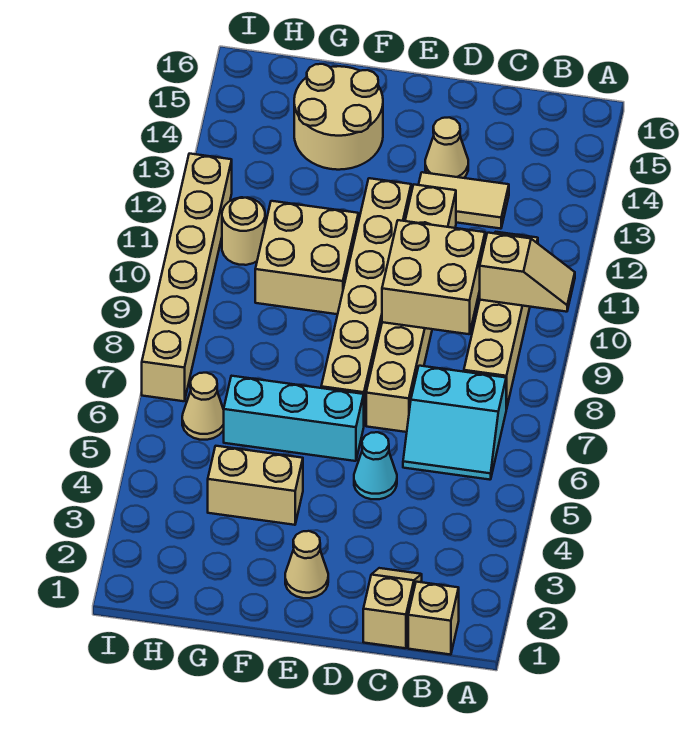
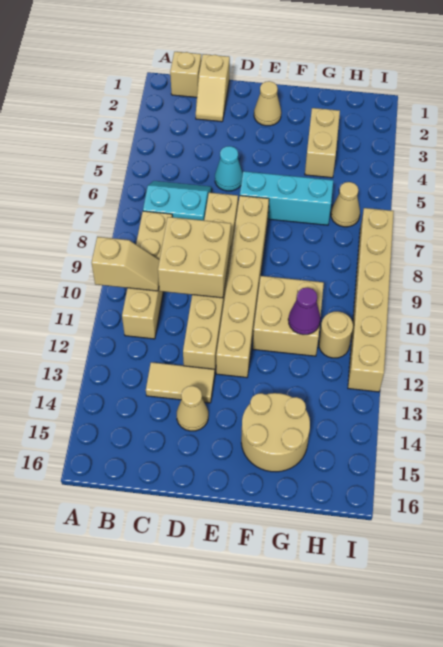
tan 1x2 slope [480,233,575,312] -> tan 1x2 slope turned to [92,237,159,291]
tan 1x2 brick [208,446,303,525] -> tan 1x2 brick turned to [305,108,340,178]
none -> purple 1x1 cone [288,288,320,335]

